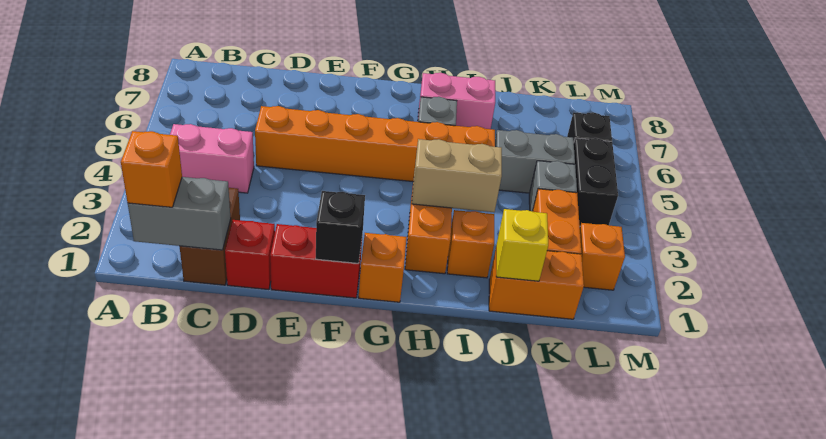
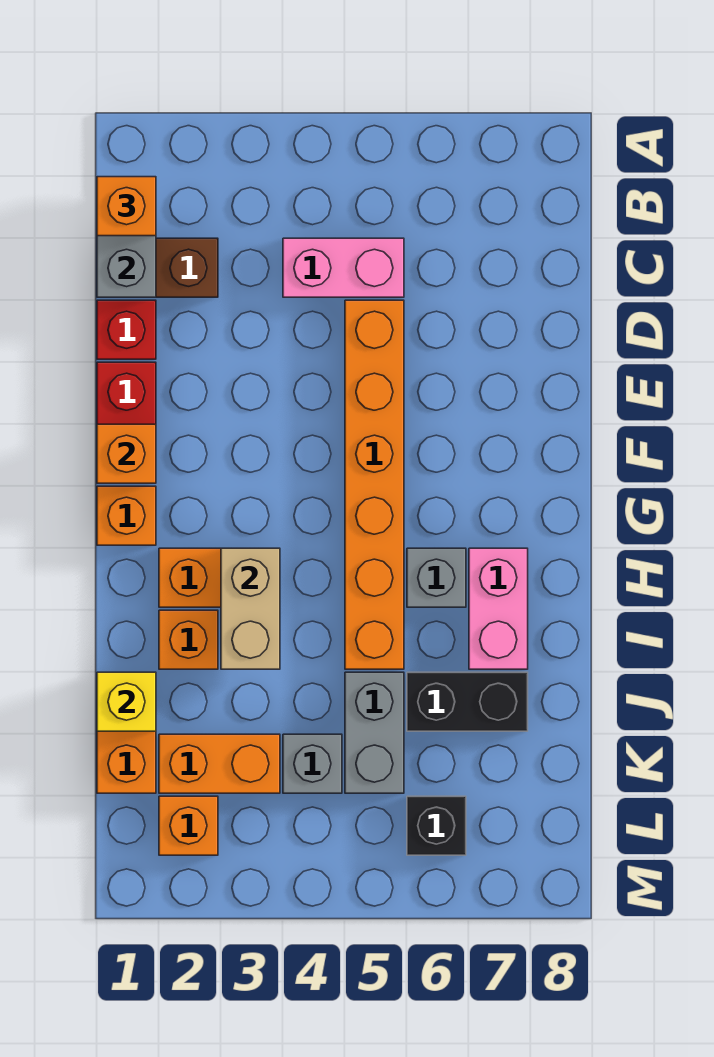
pink 1x2 brick [170,124,254,193] -> pink 1x2 brick turned to [283,238,404,297]
black 1x1 brick [316,191,365,264] -> orange 1x1 brick [97,424,156,483]
black 1x2 brick [574,138,618,226] -> black 1x2 brick moved to [407,672,528,731]

